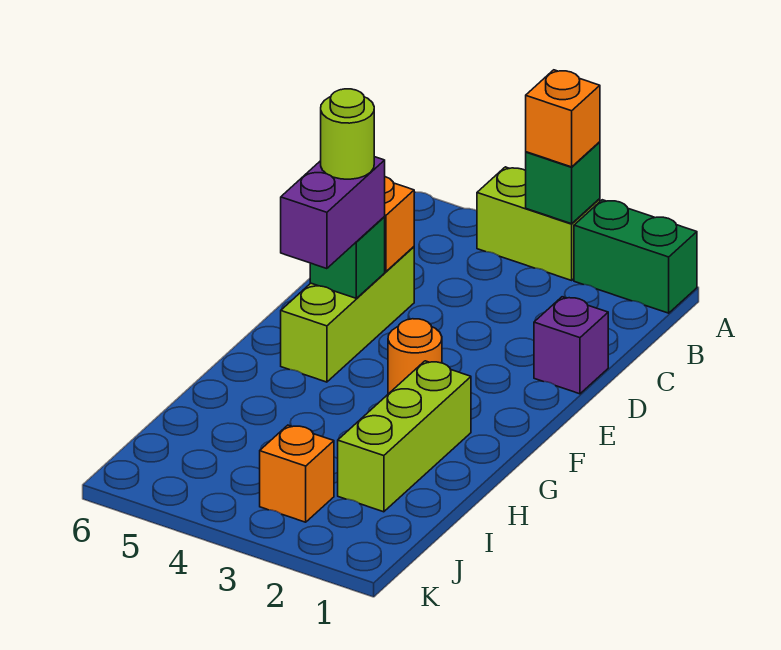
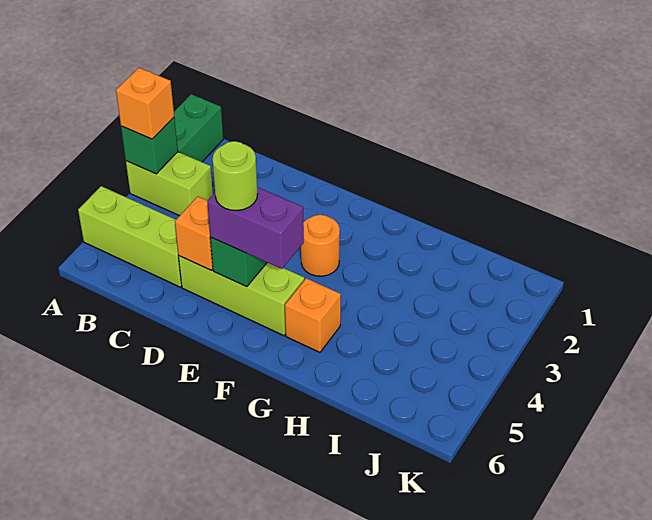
lime 1x2 brick [477,167,600,280] -> lime 1x2 brick turned to [126,152,213,216]
purple 1x1 brick [534,297,608,394] -> none
lime 1x3 brick [338,361,471,512] -> lime 1x3 brick moved to [78,186,182,287]
orange 1x1 brick [260,425,334,522] -> orange 1x1 brick moved to [285,278,341,352]

